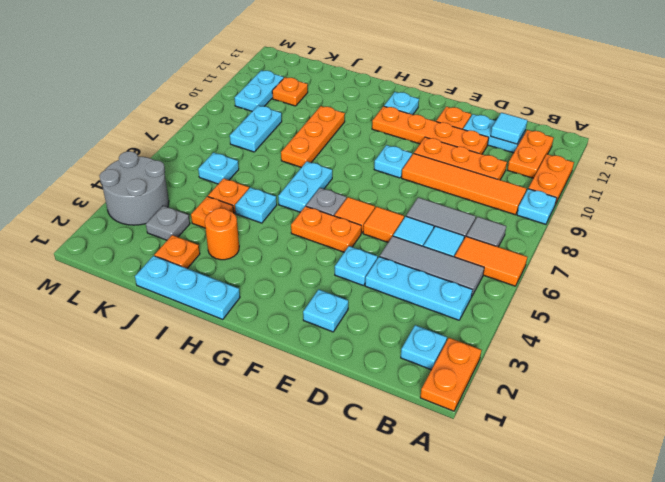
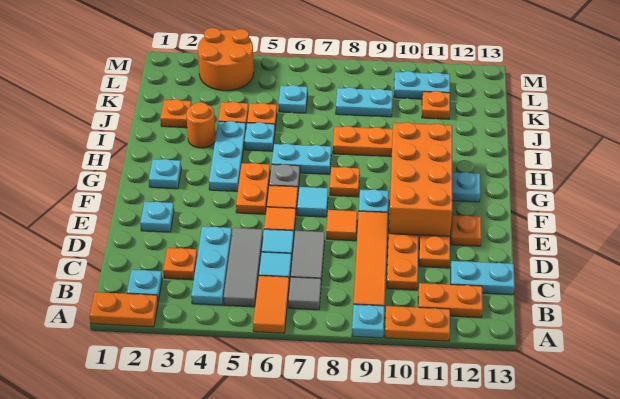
none -> orange 1x1 plate [163,248,197,280]
cyan 1x2 plate [463,114,526,153] -> cyan 1x2 plate turned to [451,261,515,295]
cyan 1x1 tile [491,113,527,144] -> cyan 1x1 tile moved to [297,187,328,217]
cyan 1x1 plate [335,246,378,286] -> cyan 1x1 plate moved to [149,159,181,189]
none -> orange 1x1 tile [326,210,357,241]
none -> orange 2x4 brick [389,122,452,236]
none -> orange 1x1 plate [330,167,360,197]
cyan 1x3 plate [135,256,240,320] -> cyan 1x3 plate moved to [209,121,246,191]
grey 1x1 plate [146,206,190,240] -> none
grey 2x2 round brick [99,151,169,225] -> orange 2x2 round brick [198,28,254,91]

